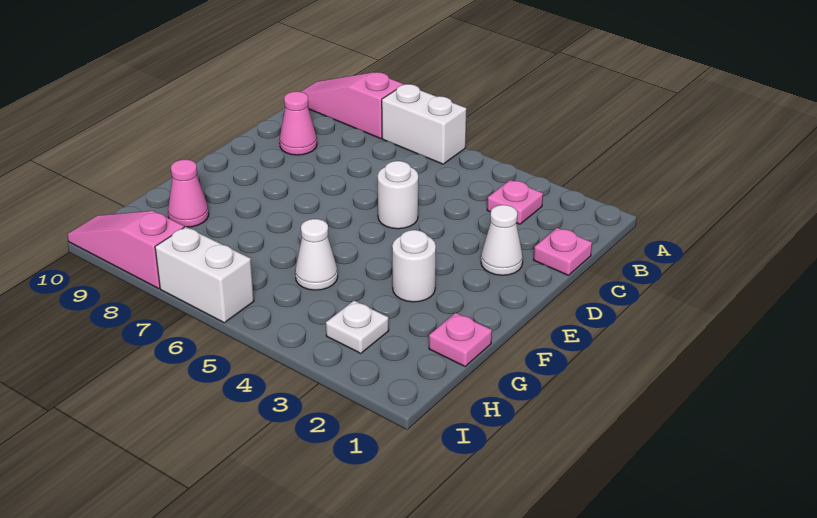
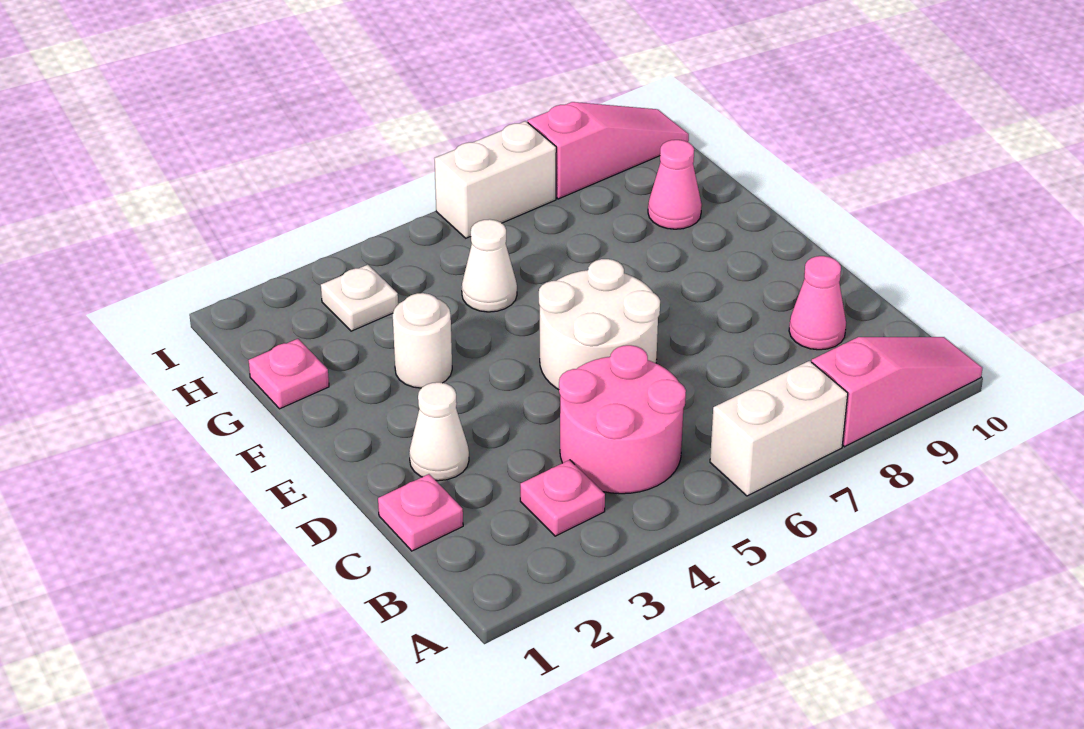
none -> pink 2x2 round brick [559,345,686,494]
white 1x1 round brick [378,161,418,229] -> white 2x2 round brick [539,259,660,390]

